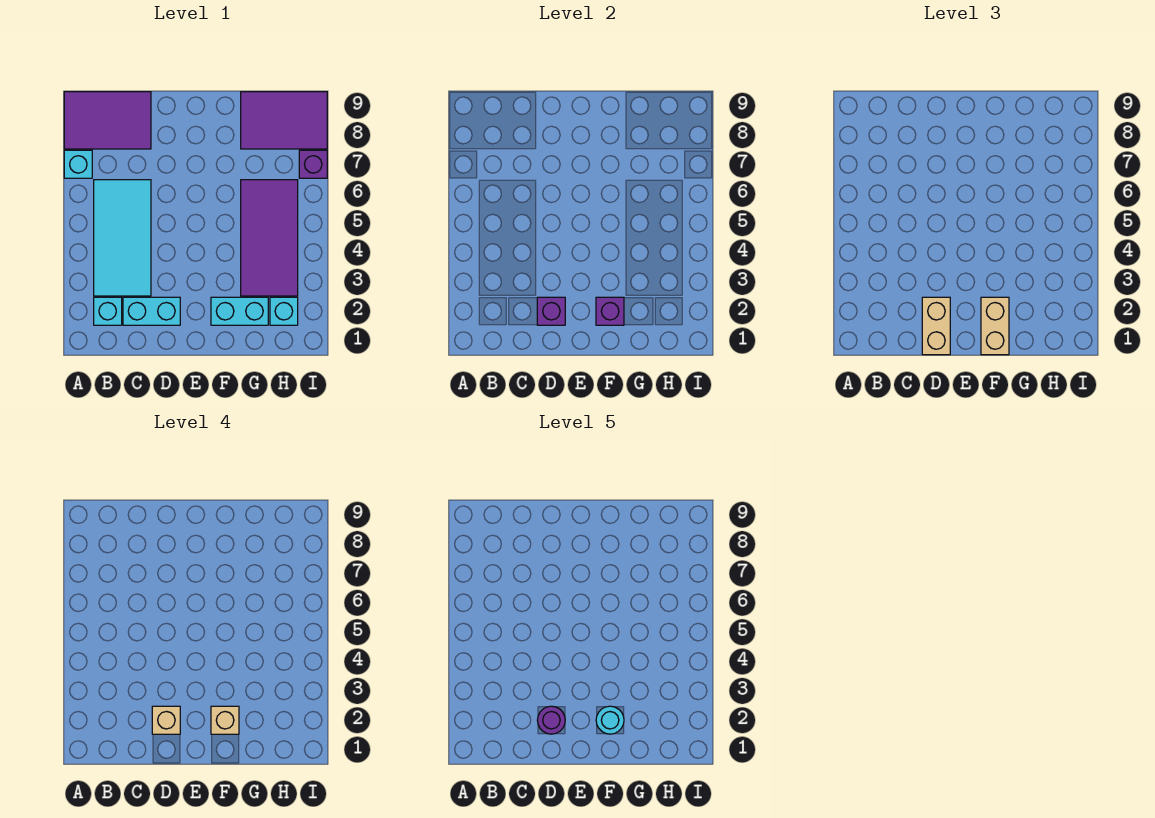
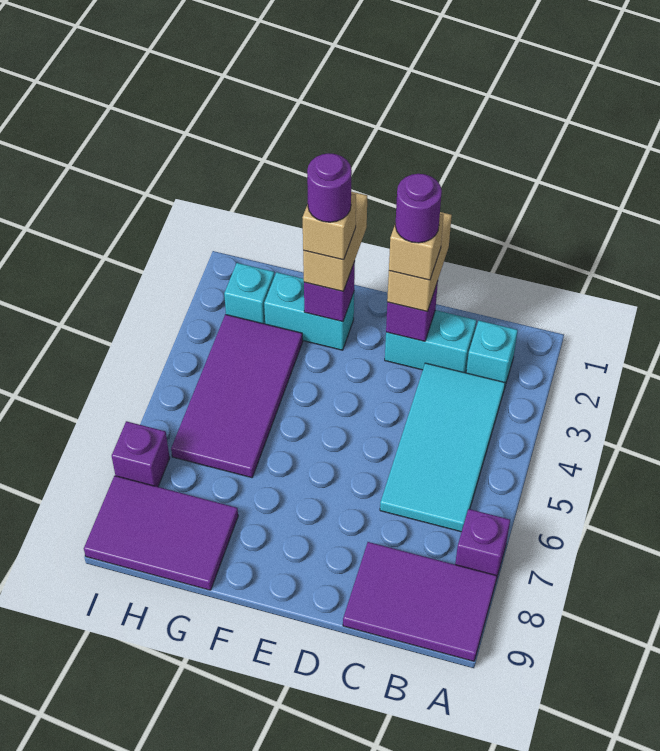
cyan 1x1 brick [64,150,92,178] -> purple 1x1 brick [455,509,510,580]
cyan 1x1 round brick [596,706,624,734] -> purple 1x1 round brick [307,154,352,222]

